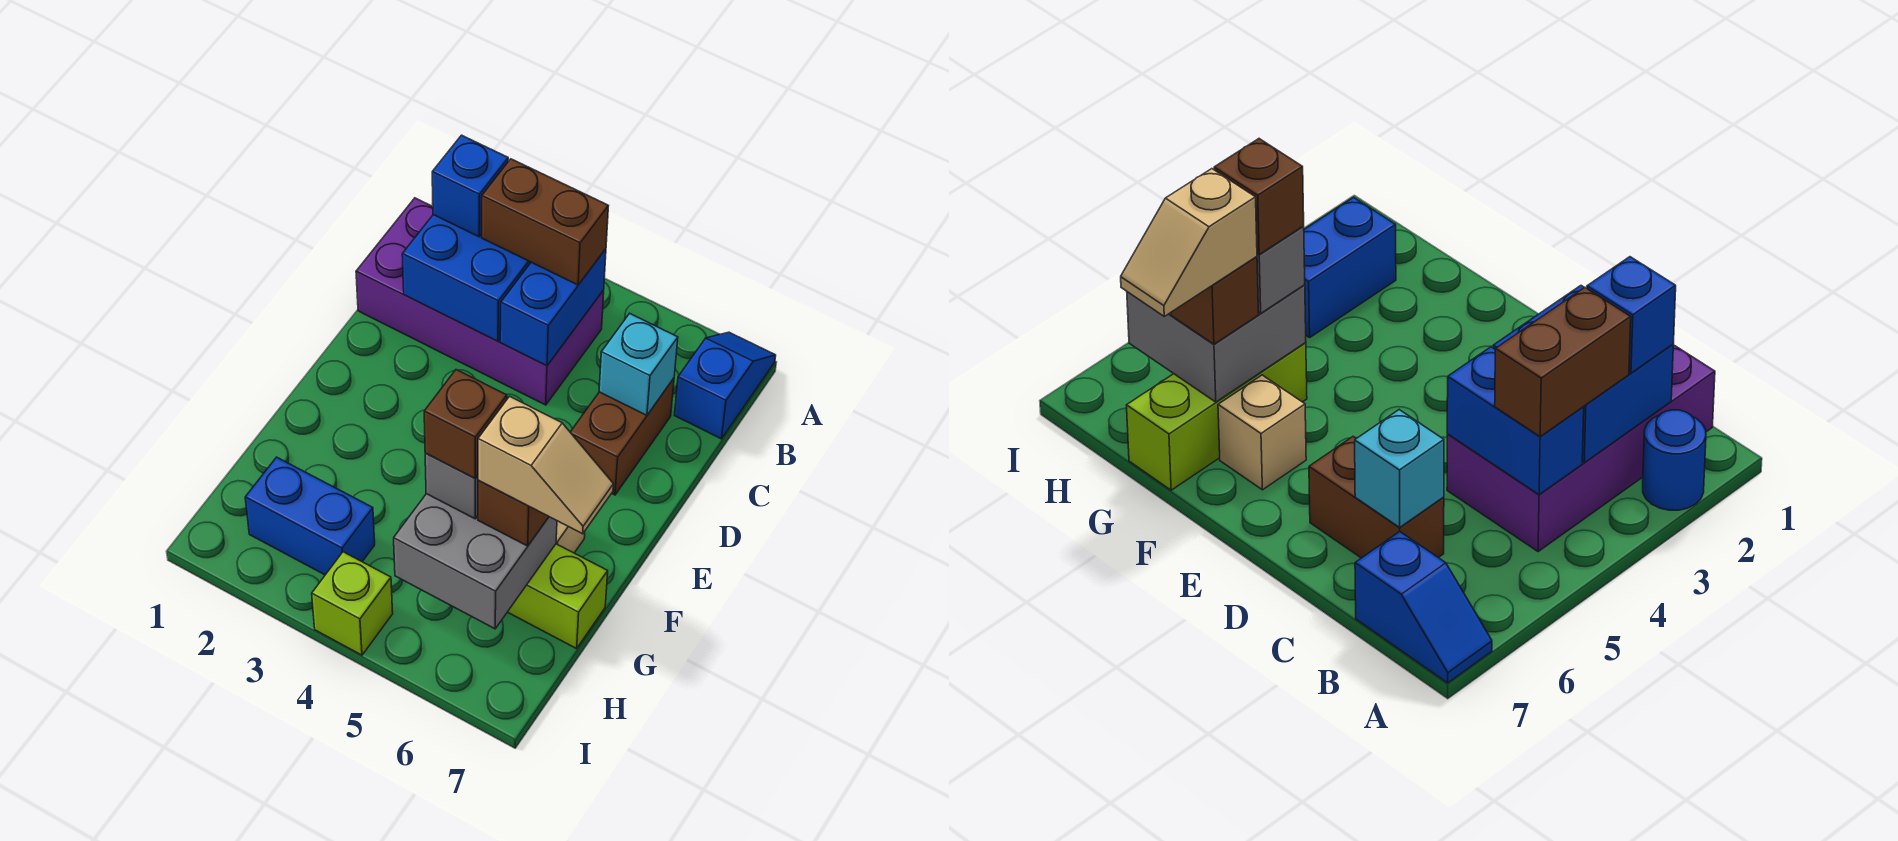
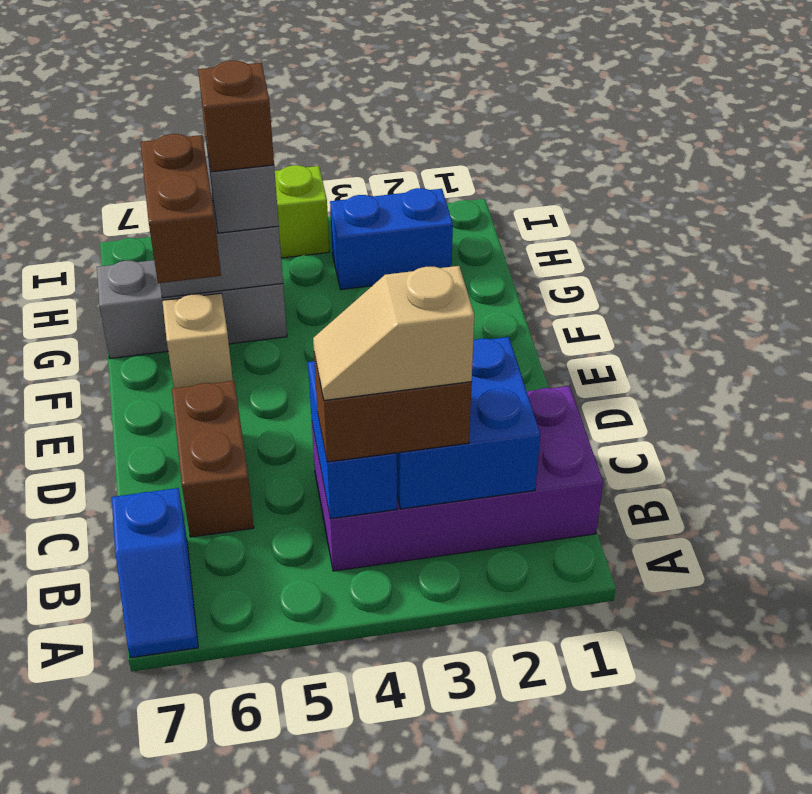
blue 1x1 round brick [1643,410,1706,510] -> none
blue 1x1 brick [432,135,508,237] -> none
cyan 1x1 brick [599,313,678,415] -> none
lime 1x3 brick [508,544,608,649] -> grey 1x3 brick [97,260,287,359]
brown 1x1 brick [478,480,549,546] -> brown 1x2 brick [140,134,221,283]
tan 1x2 slope [478,396,613,534] -> tan 1x2 slope moved to [313,266,474,400]

